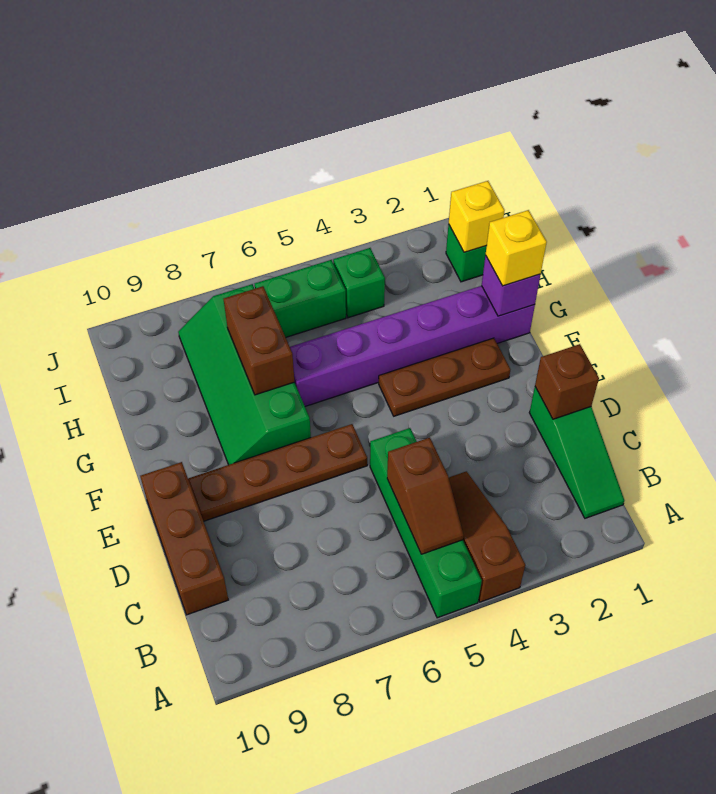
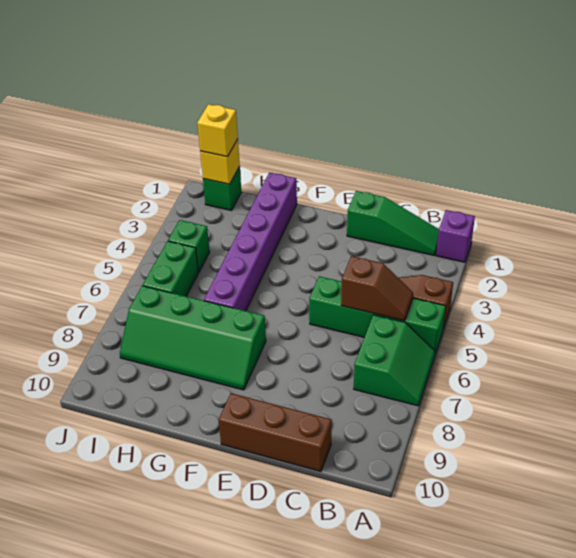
none -> green 2x2 slope [354,315,435,406]
brown 1x1 brick [535,344,599,419] -> none
brown 1x4 plate [188,424,367,521] -> none
brown 1x3 plate [379,338,510,416] -> none
purple 1x1 brick [482,255,541,316] -> purple 1x1 brick moved to [436,210,475,262]
yellow 1x1 brick [486,210,547,286] -> yellow 1x1 brick moved to [197,104,238,157]
brown 1x2 brick [224,286,294,395] -> none

